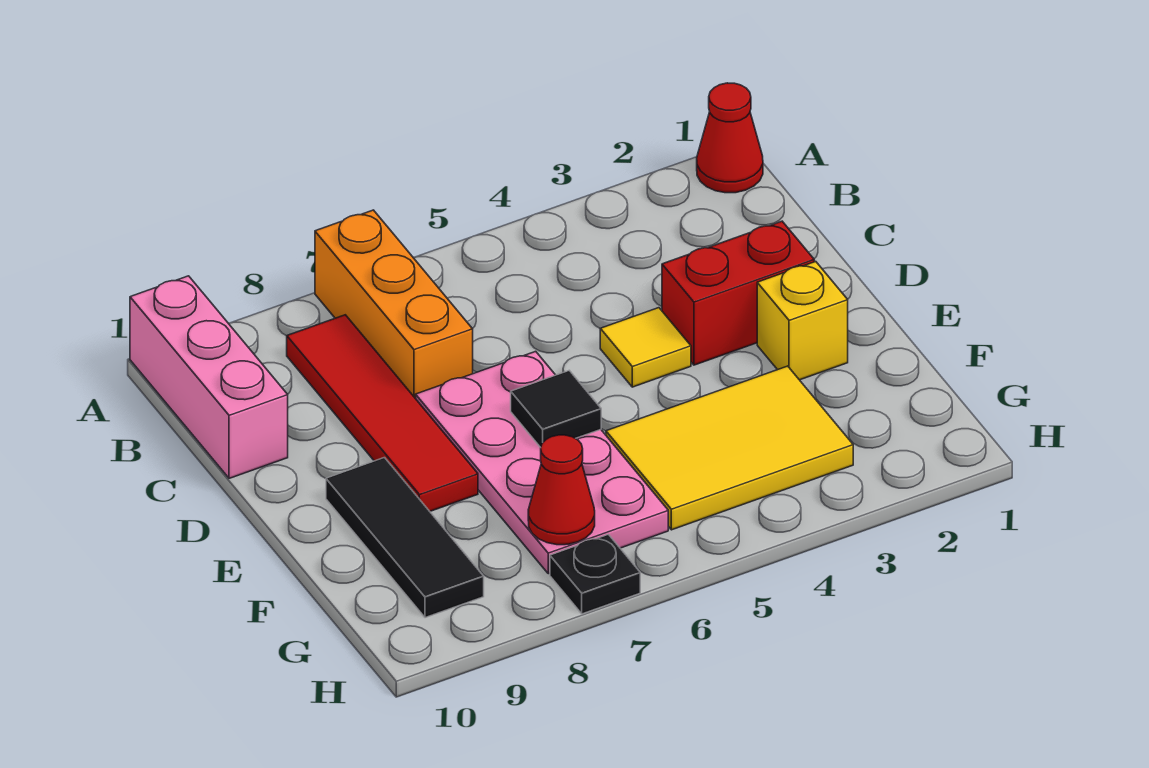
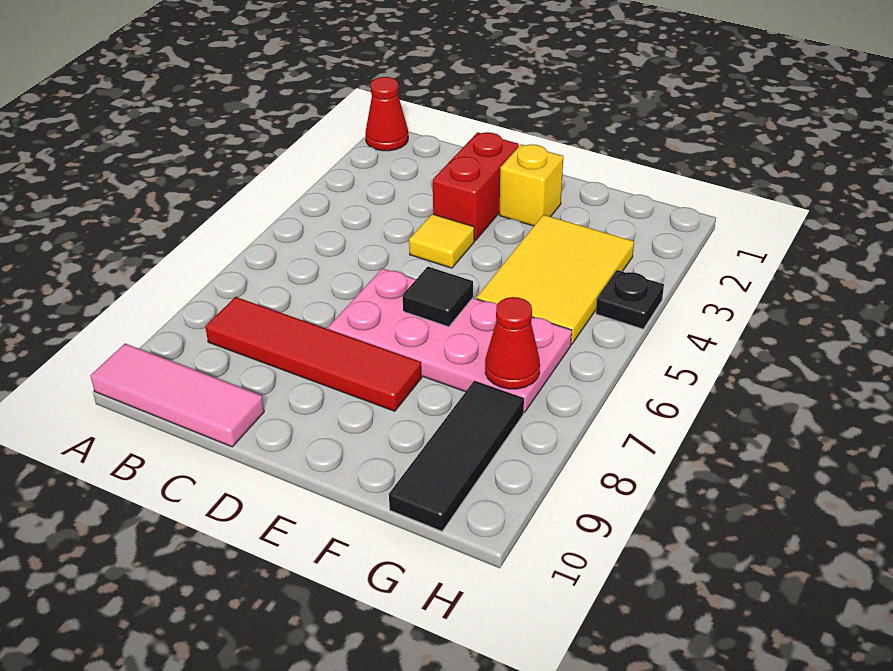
orange 1x3 brick [315,210,473,399] -> none
pink 1x3 brick [130,276,288,478] -> pink 1x3 tile [91,344,264,447]
black 1x3 tile [326,458,484,618] -> black 1x3 tile turned to [389,381,524,531]
black 1x1 plate [550,534,640,614] -> black 1x1 plate moved to [596,270,664,329]

